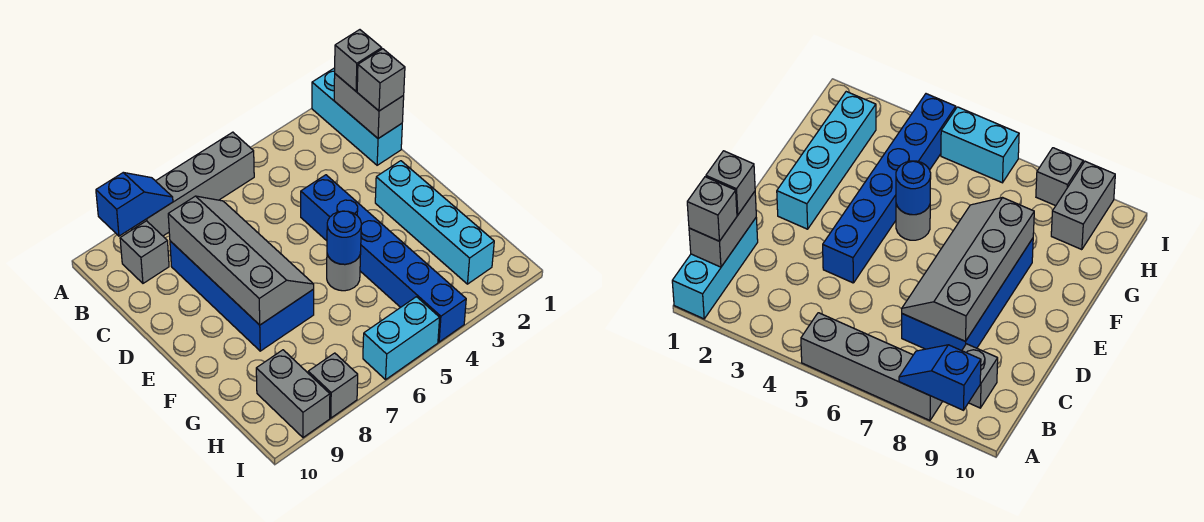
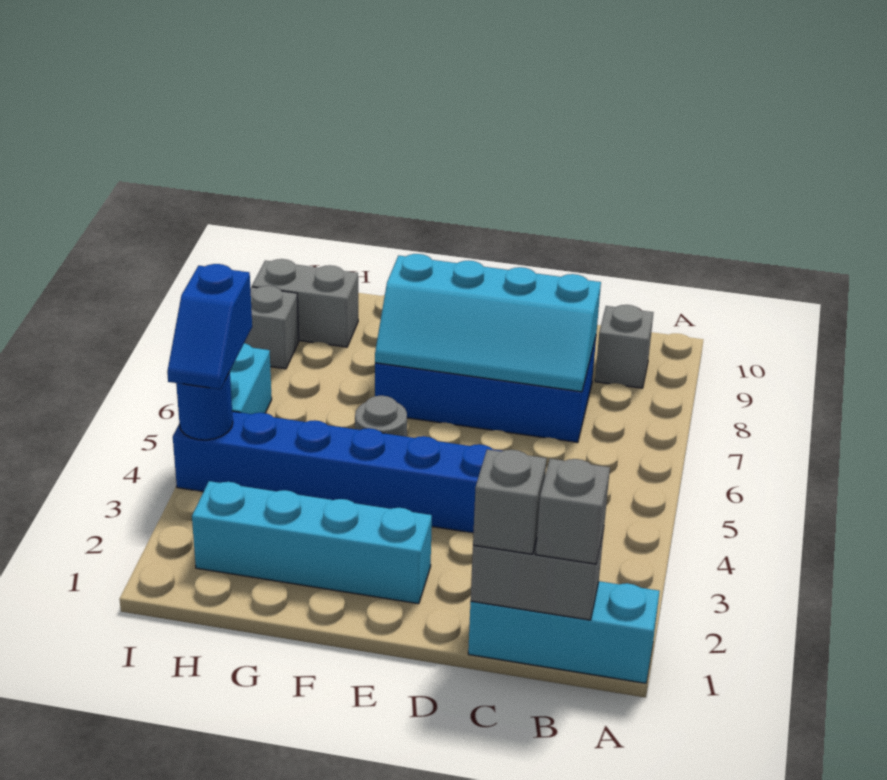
grey 1x4 brick [131,132,254,236] -> none
blue 1x2 slope [96,173,173,236] -> blue 1x2 slope moved to [167,264,252,389]
grey 2x4 slope [168,196,314,325] -> cyan 2x4 slope [375,254,601,392]
blue 1x1 round brick [327,211,361,264] -> blue 1x1 round brick moved to [176,372,233,440]

